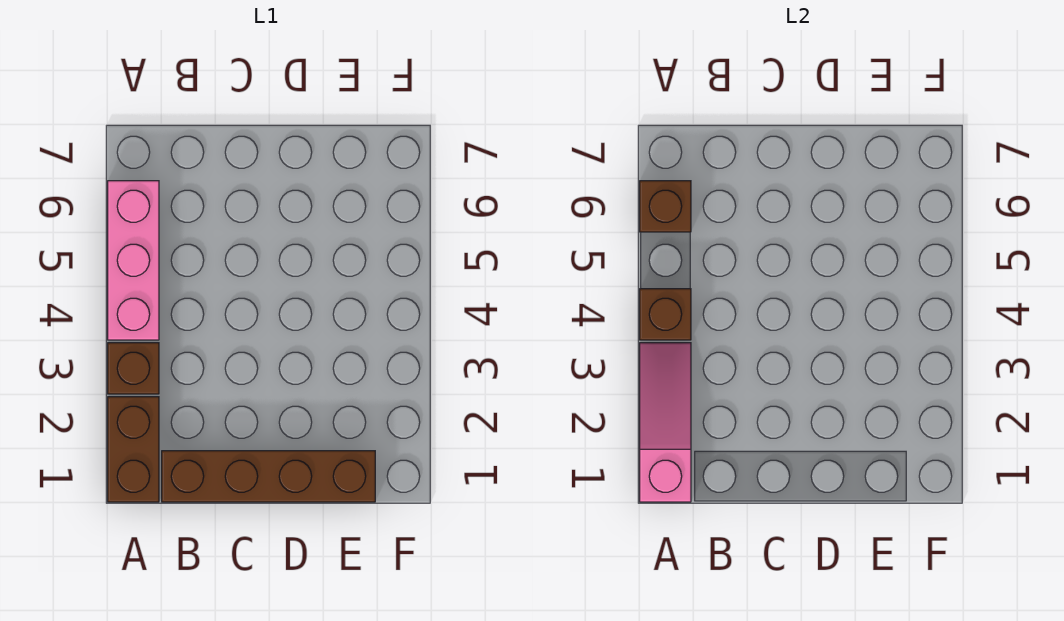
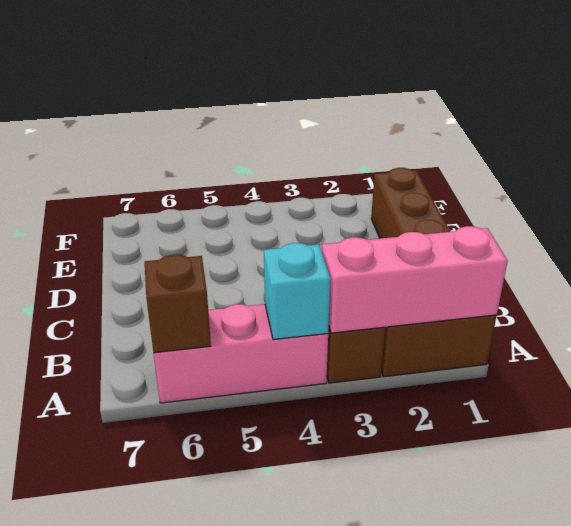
pink 1x3 slope [640,343,691,502] -> pink 1x3 brick [322,226,507,333]
brown 1x1 brick [640,289,691,340] -> cyan 1x1 brick [264,243,331,340]

